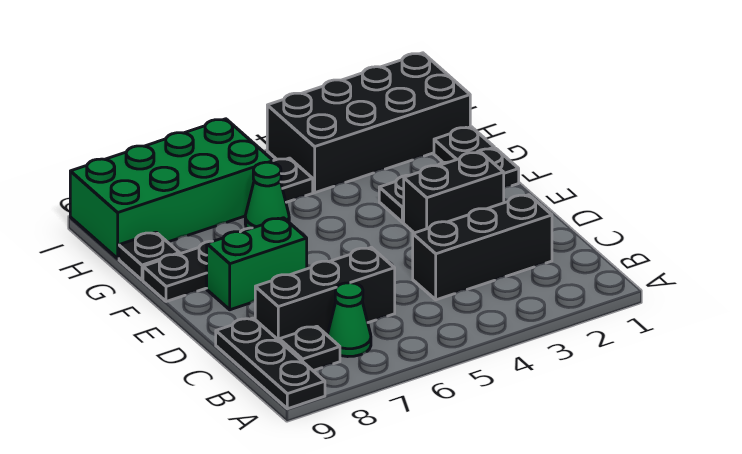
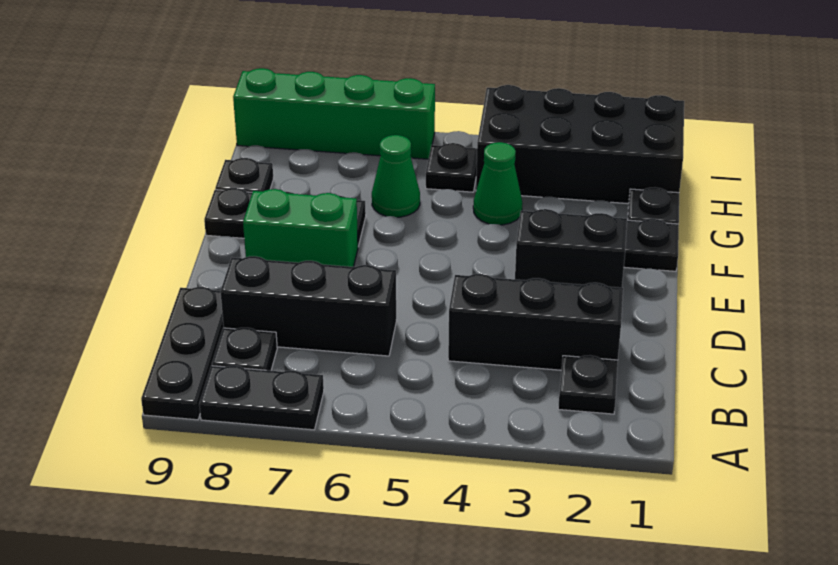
none -> black 1x2 plate [199,366,324,430]
none -> black 1x1 plate [558,355,618,414]
green 1x1 cone [327,283,371,357] -> green 1x1 cone moved to [473,142,522,225]
green 2x4 brick [70,119,273,259] -> green 1x4 brick [233,68,435,159]

